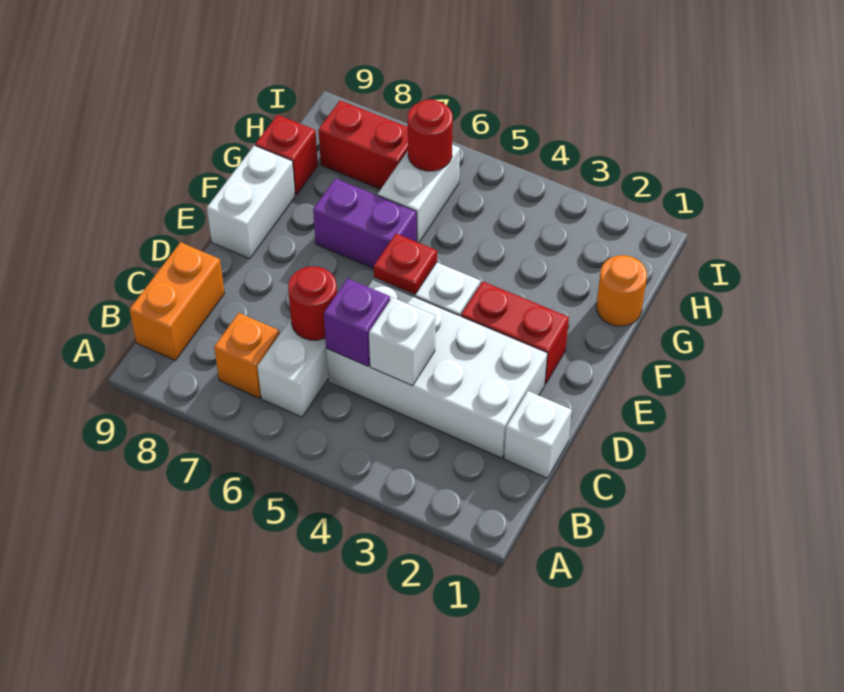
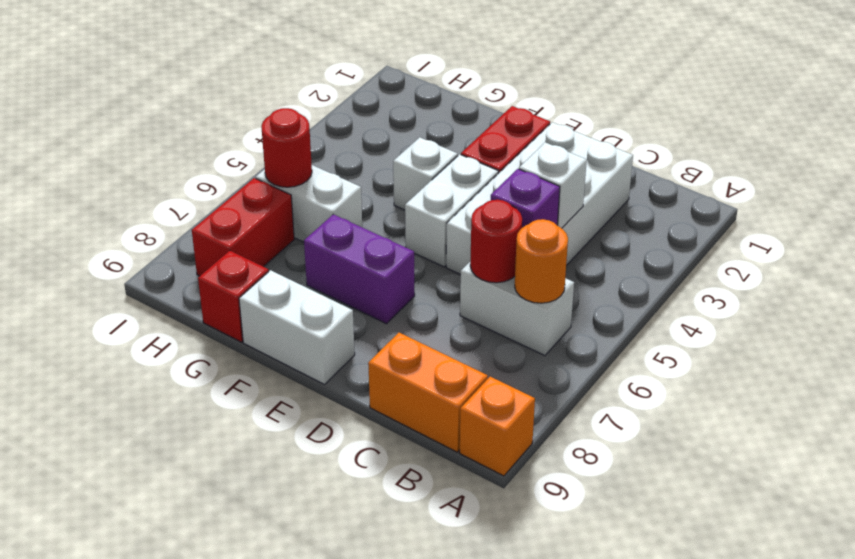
orange 1x1 brick [214,313,280,398] -> orange 1x1 brick moved to [460,377,535,476]
white 1x1 brick [504,391,572,478] -> white 1x1 brick moved to [393,137,458,210]
red 1x1 plate [374,234,437,295] -> none
purple 1x2 brick [313,178,417,269] -> purple 1x2 brick turned to [304,214,415,324]
orange 1x1 round brick [596,255,647,326] -> orange 1x1 round brick moved to [515,219,568,303]

